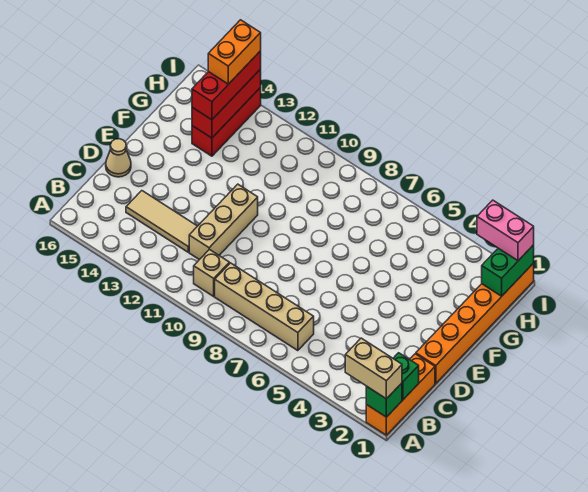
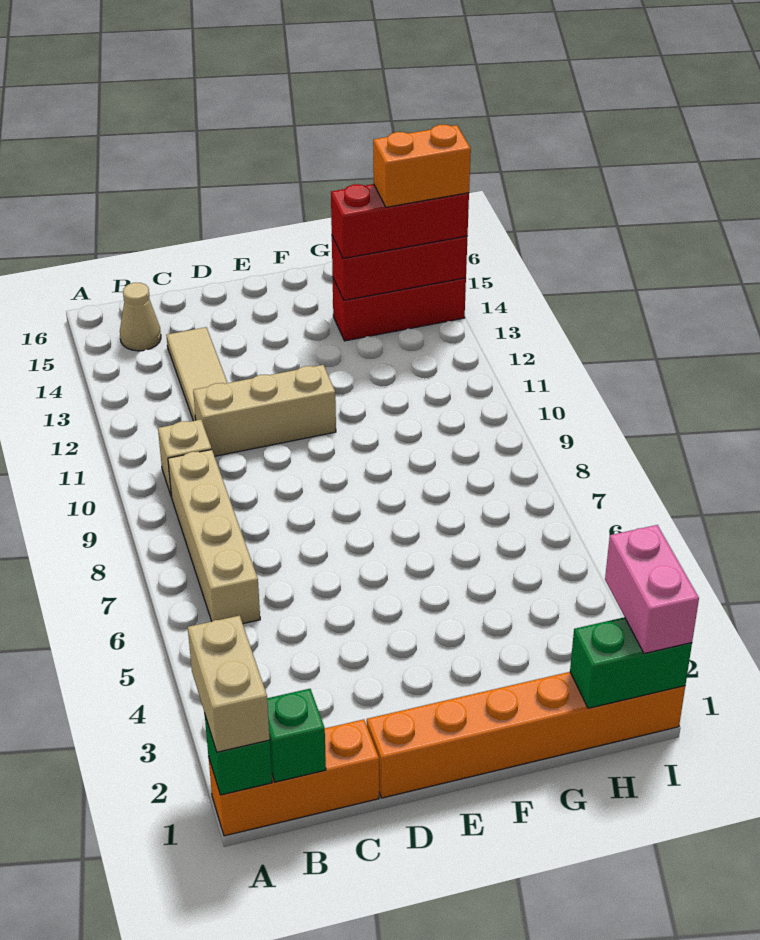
tan 1x1 cone [106,139,131,177] -> tan 1x1 cone moved to [120,283,161,351]

